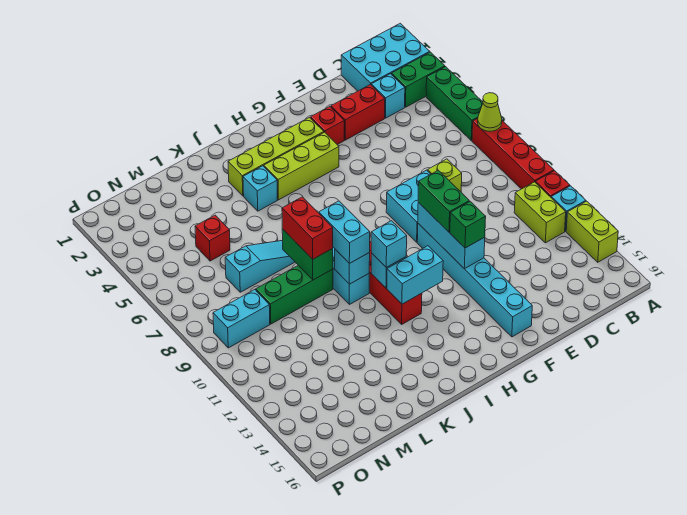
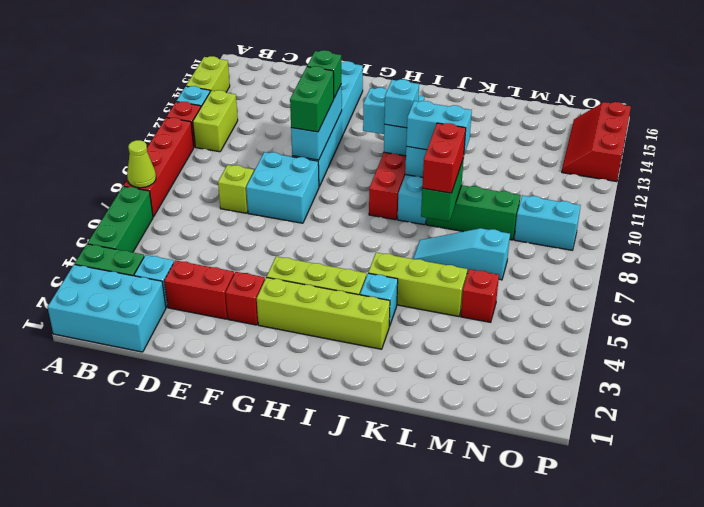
none -> lime 1x3 brick [368,253,467,317]
cyan 1x2 brick [319,201,370,264] -> cyan 1x2 brick turned to [406,101,472,154]
none -> red 2x3 slope [562,102,631,182]

